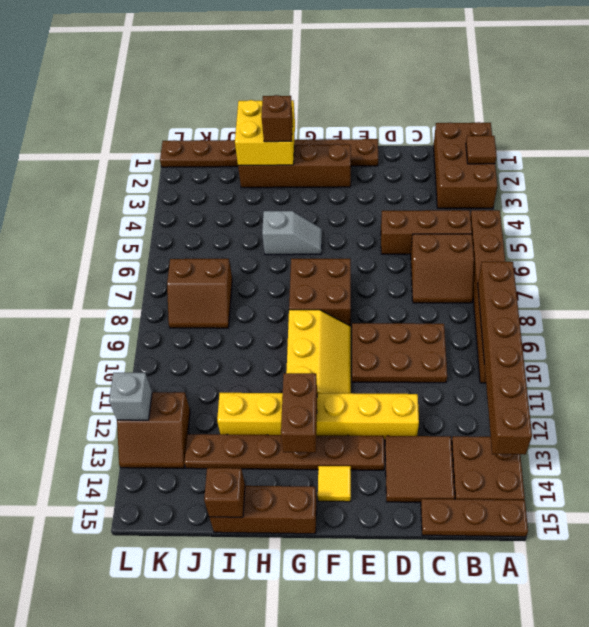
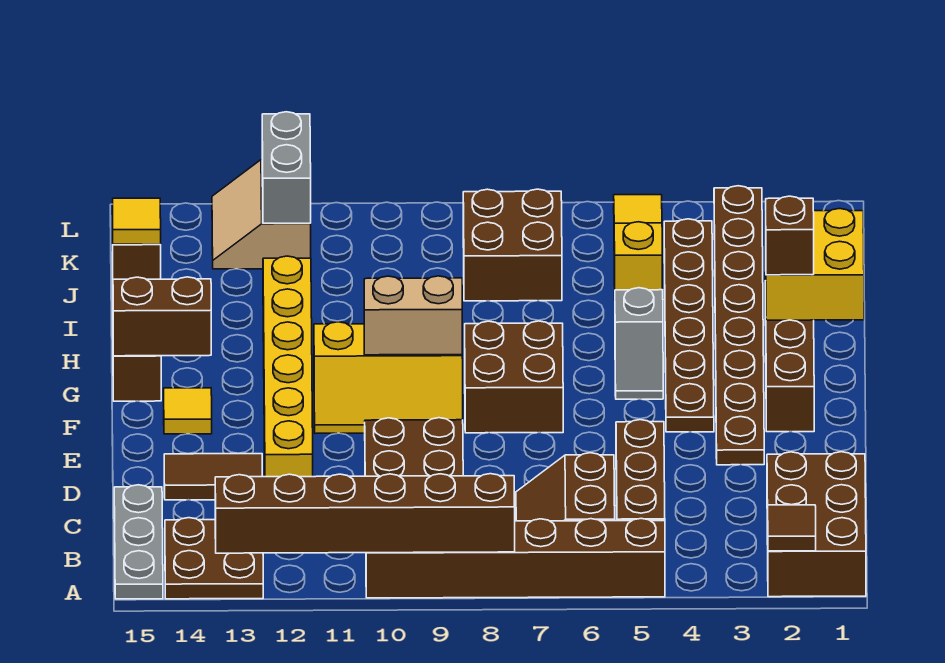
brown 2x3 brick [433,122,497,208] -> brown 2x3 brick turned to [767,452,866,597]
brown 1x3 plate [421,499,528,537] -> grey 1x3 plate [114,485,163,599]
brown 2x2 tile [385,436,455,502] -> brown 1x2 tile [164,454,262,500]
brown 1x8 plate [160,139,378,167] -> brown 1x8 plate moved to [714,186,764,465]
brown 1x6 plate [184,434,384,470] -> brown 1x6 plate moved to [664,219,714,432]
none -> tan 1x2 brick [364,276,462,355]
brown 1x2 brick [281,373,317,453] -> brown 1x2 brick moved to [113,277,211,356]
none -> yellow 1x1 tile [113,198,161,244]
none -> yellow 1x3 slope [614,195,662,290]
brown 2x2 slope [167,259,232,328] -> brown 2x2 brick [463,189,562,301]
brown 2x2 slope [117,392,190,468] -> tan 2x2 slope [212,160,311,269]
grey 1x1 brick [109,373,152,420] -> grey 1x2 brick [262,112,311,223]

